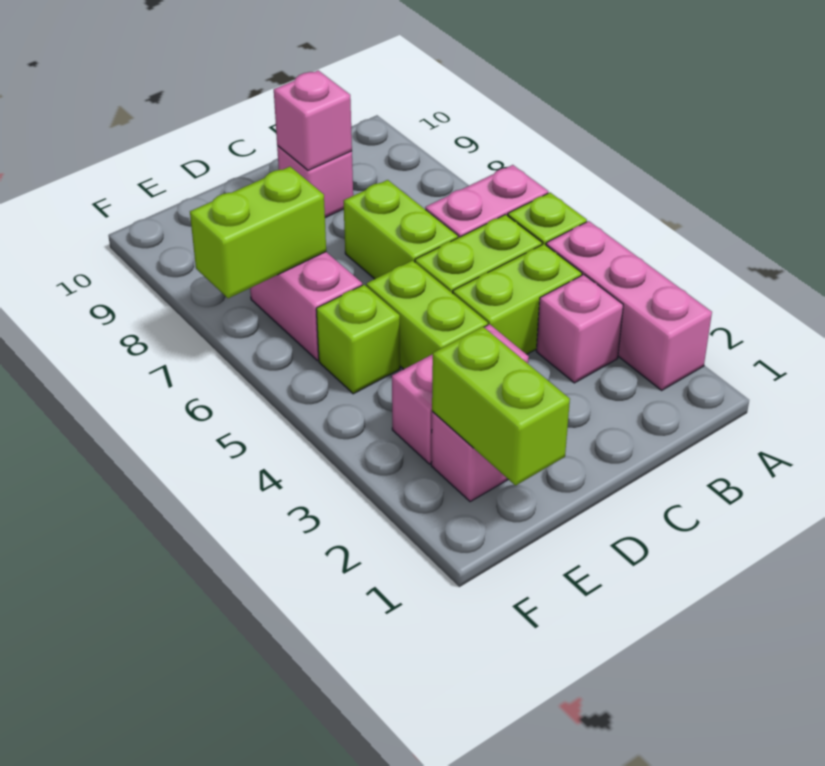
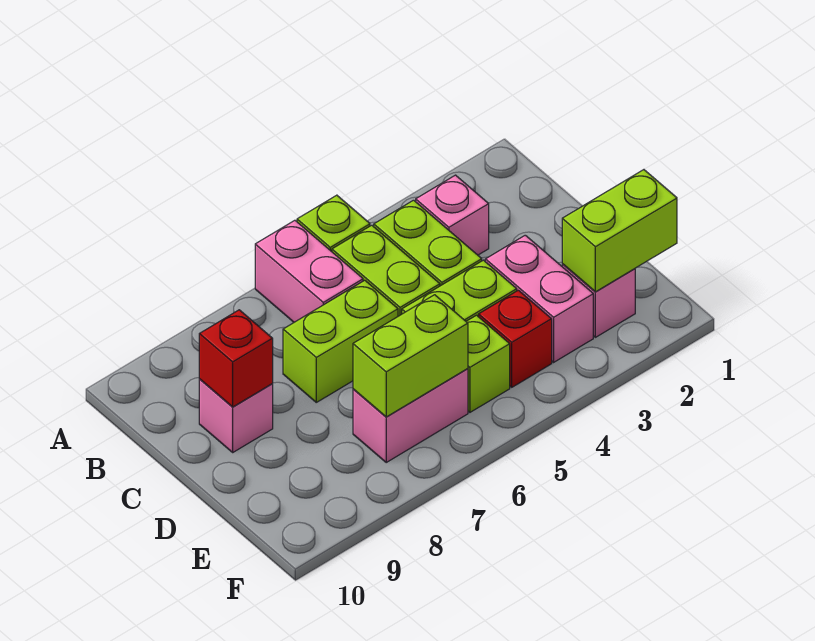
pink 1x3 brick [546,221,712,390] -> none
pink 1x1 brick [274,70,352,170] -> red 1x1 brick [199,310,273,407]
none -> red 1x1 brick [479,290,552,387]
lime 1x2 brick [190,167,326,298] -> lime 1x2 brick turned to [353,295,468,417]

